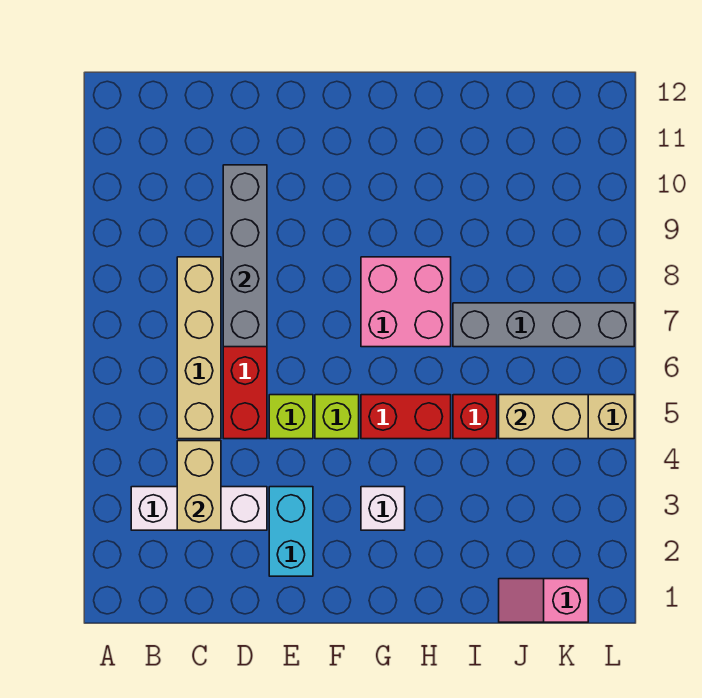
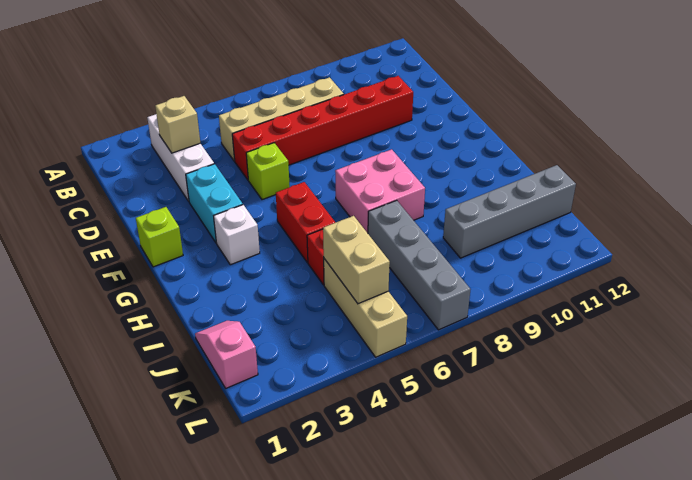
tan 1x2 brick [177,441,221,530] -> tan 1x1 brick [155,96,200,153]
grey 1x4 brick [223,165,267,347] -> grey 1x4 brick moved to [443,165,576,258]
cyan 1x2 brick [269,487,313,576] -> cyan 1x2 brick turned to [186,164,243,242]
lime 1x1 brick [315,395,359,439] -> lime 1x1 brick moved to [136,207,183,267]

